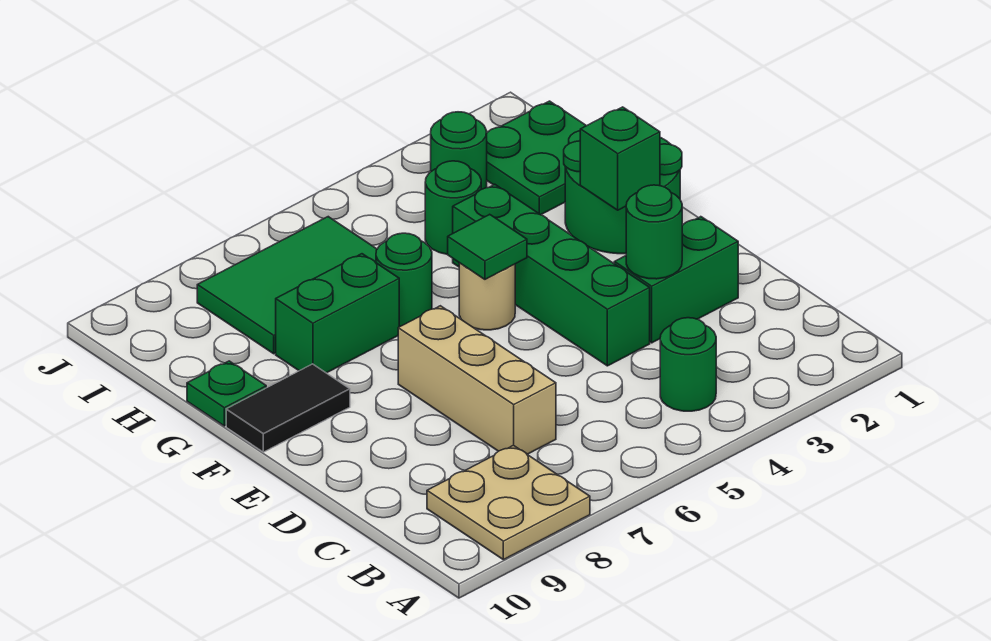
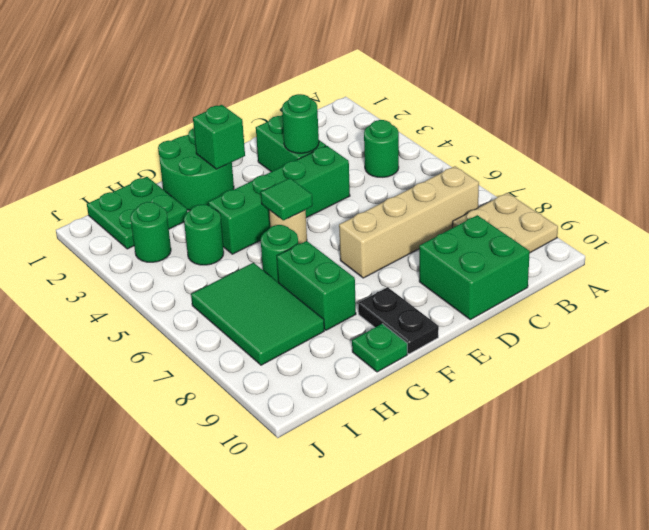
tan 1x3 brick [398,306,556,454] -> tan 1x4 brick [339,166,479,278]
none -> green 2x2 brick [419,215,530,320]
black 1x2 tile [226,364,350,452] -> black 1x2 plate [358,287,439,354]

